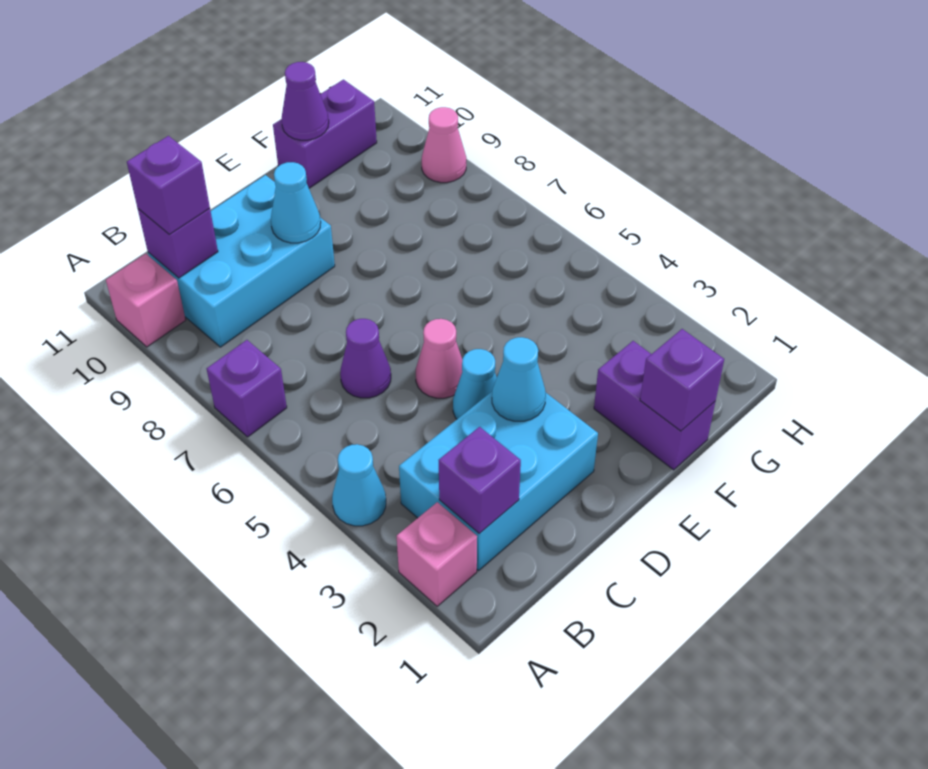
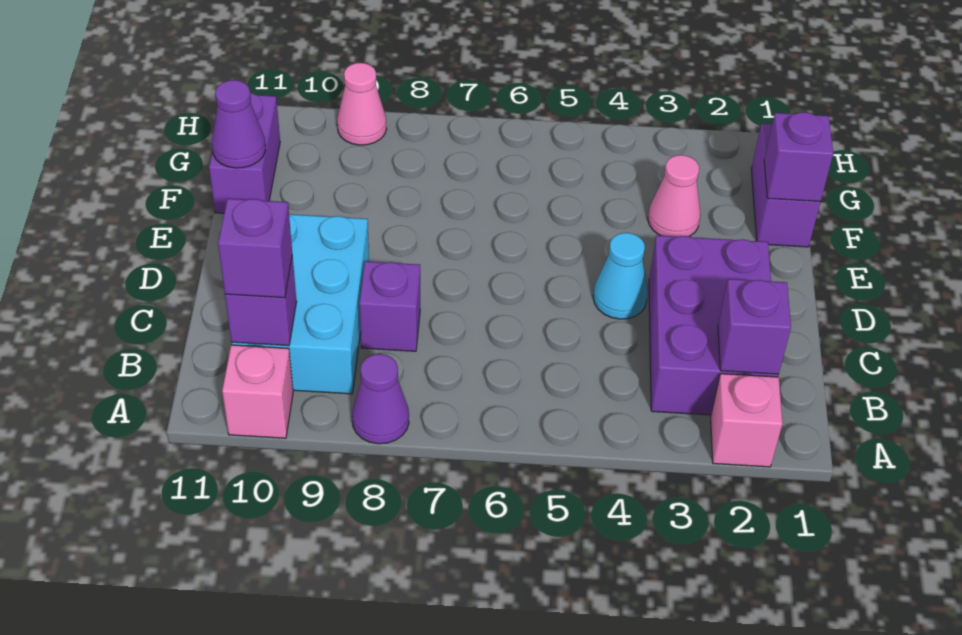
cyan 1x1 cone [332,444,386,526] -> none
purple 1x1 brick [207,340,287,437] -> purple 1x1 brick moved to [359,261,420,351]
cyan 2x3 brick [399,392,598,570] -> purple 2x3 brick [649,235,778,415]
purple 1x1 cone [340,319,391,398] -> purple 1x1 cone moved to [352,354,409,444]
cyan 1x1 cone [492,337,546,421] -> none
pink 1x1 cone [416,319,462,398] -> pink 1x1 cone moved to [648,155,700,237]
cyan 1x1 cone [271,162,321,243] -> none
purple 1x2 brick [594,341,716,470] -> purple 1x2 brick turned to [751,124,820,247]

